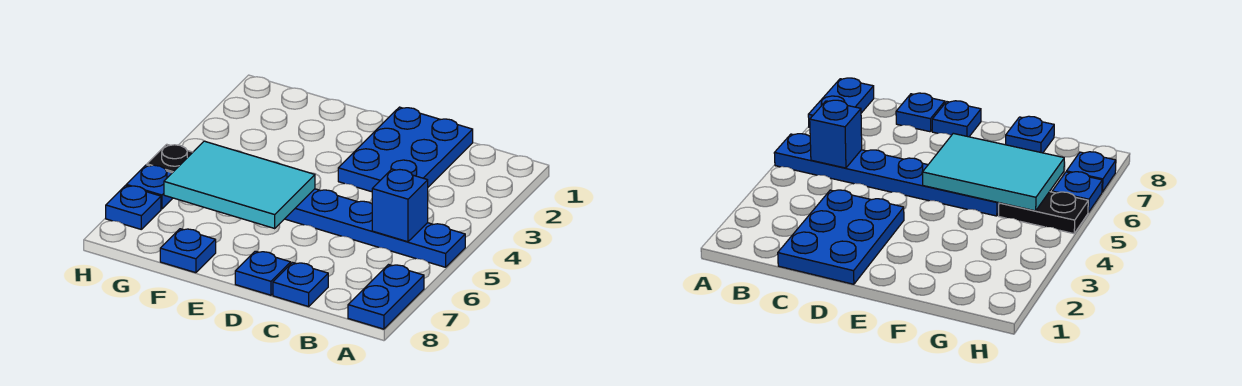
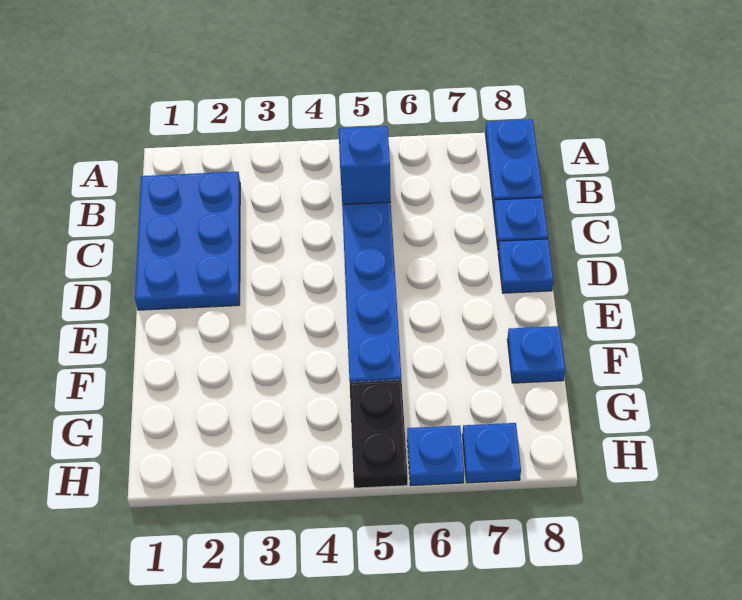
blue 1x2 plate [348,265,424,329] -> blue 1x2 plate turned to [485,119,543,209]
blue 2x3 plate [338,107,473,192] -> blue 2x3 plate turned to [135,172,240,310]
cyan 2x3 tile [164,141,315,228] -> none

